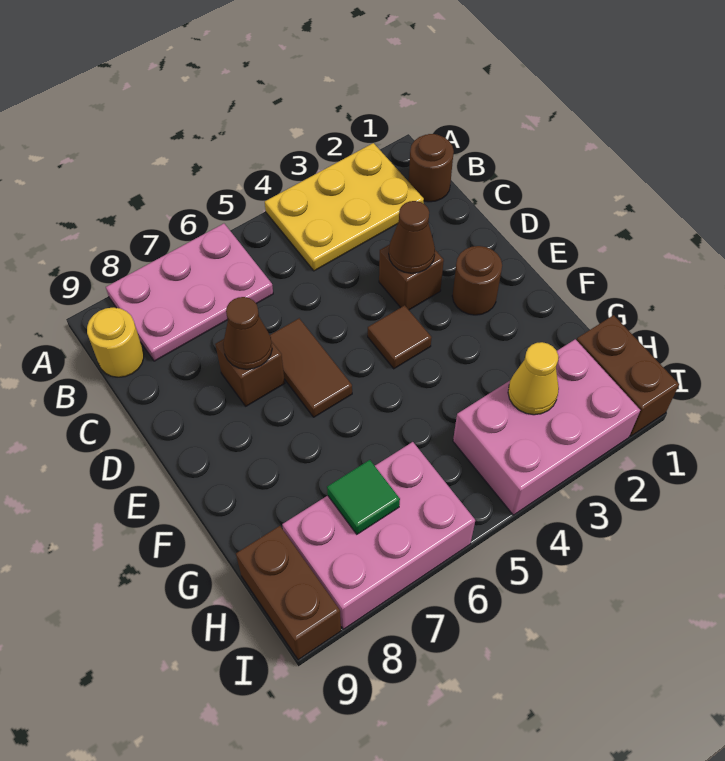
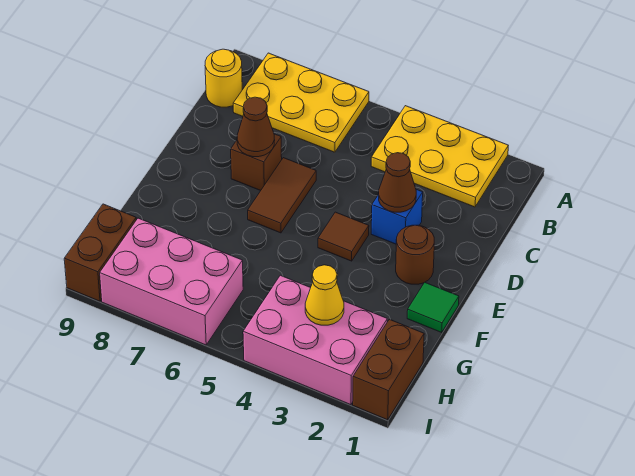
pink 2x3 plate [106,224,273,361] -> yellow 2x3 plate [233,53,369,152]
brown 1x1 round brick [409,134,454,202] -> none
brown 1x1 brick [379,244,444,310] -> blue 1x1 brick [371,189,423,244]
green 1x1 tile [327,460,400,534] -> green 1x1 tile moved to [407,282,459,332]

